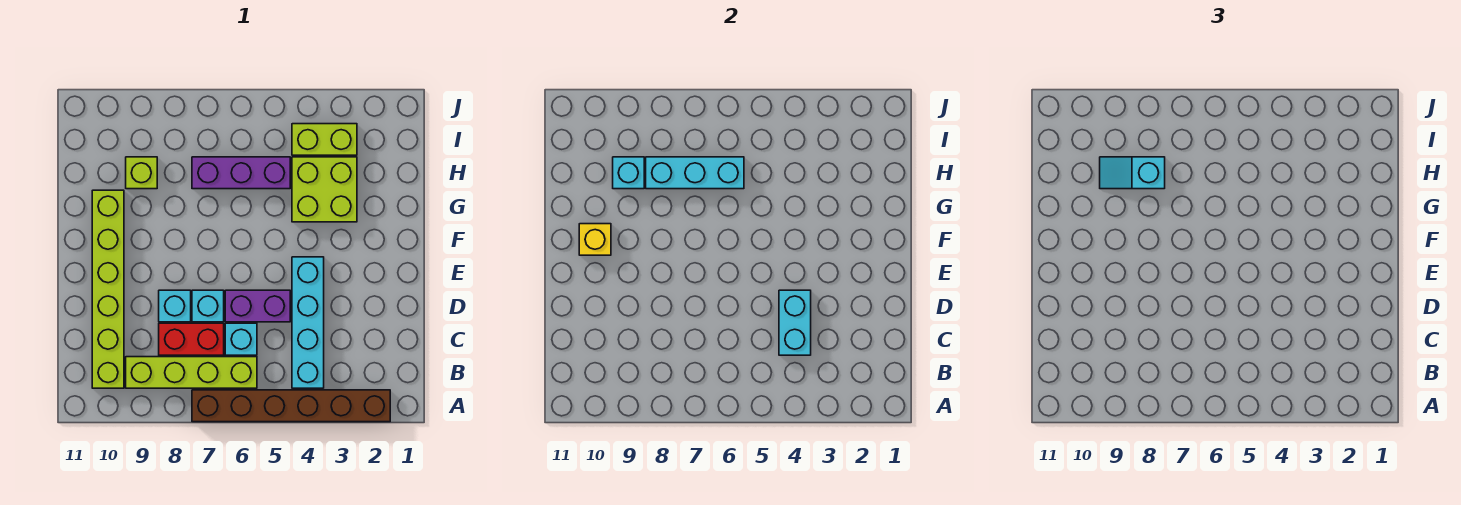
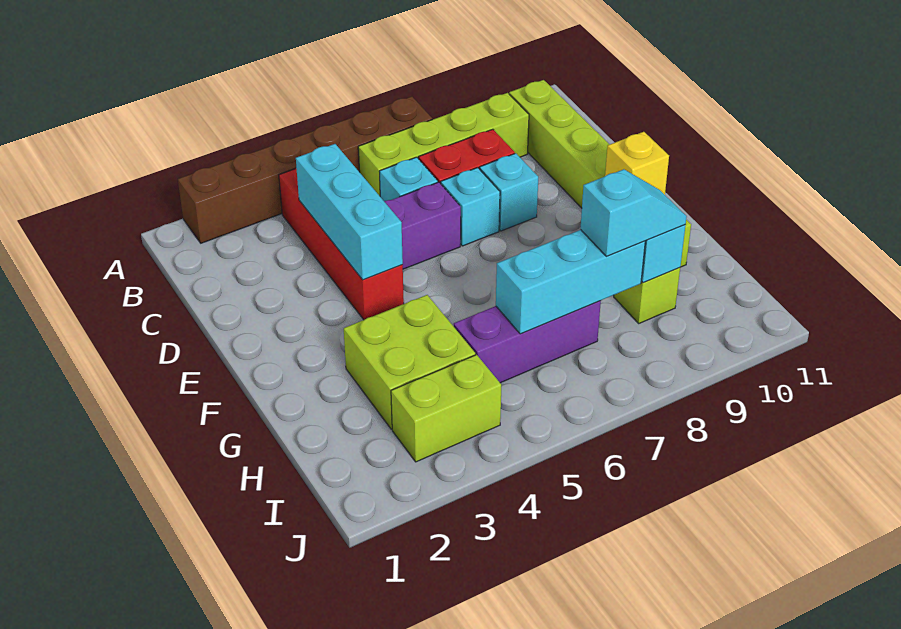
cyan 1x4 brick [292,257,324,388] -> red 1x4 brick [279,168,404,320]
cyan 1x2 brick [779,290,811,355] -> cyan 1x3 brick [296,144,403,280]

